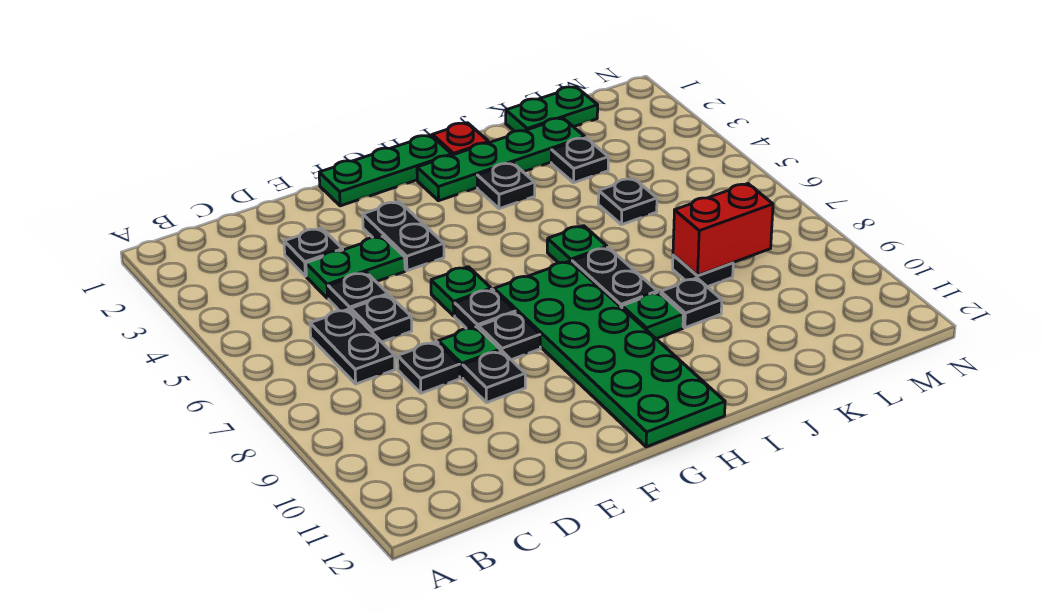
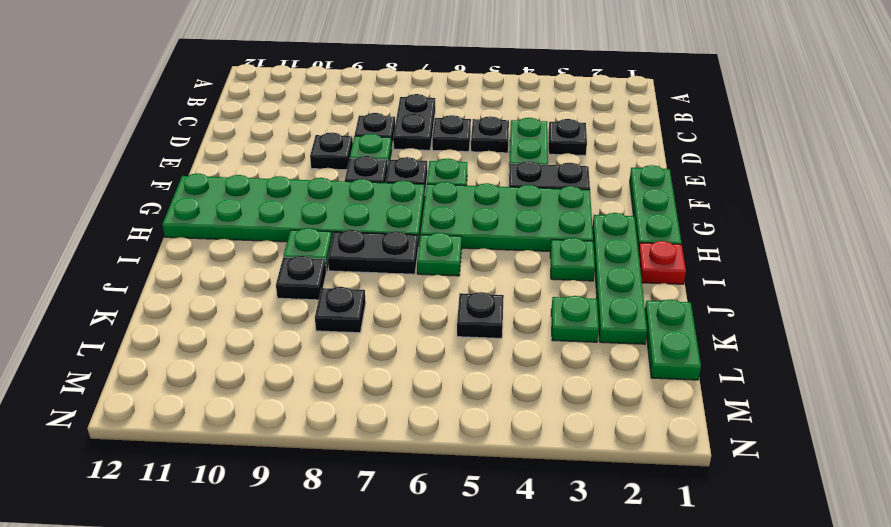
black 1x2 plate [310,309,395,384] -> black 1x2 plate turned to [393,94,435,150]
none -> green 2x4 plate [420,182,593,251]
black 1x1 plate [477,163,535,209] -> green 1x1 plate [550,238,595,281]
black 1x1 plate [551,138,609,183] -> green 1x1 plate [551,296,599,342]
red 1x2 brick [673,184,773,275] -> none

